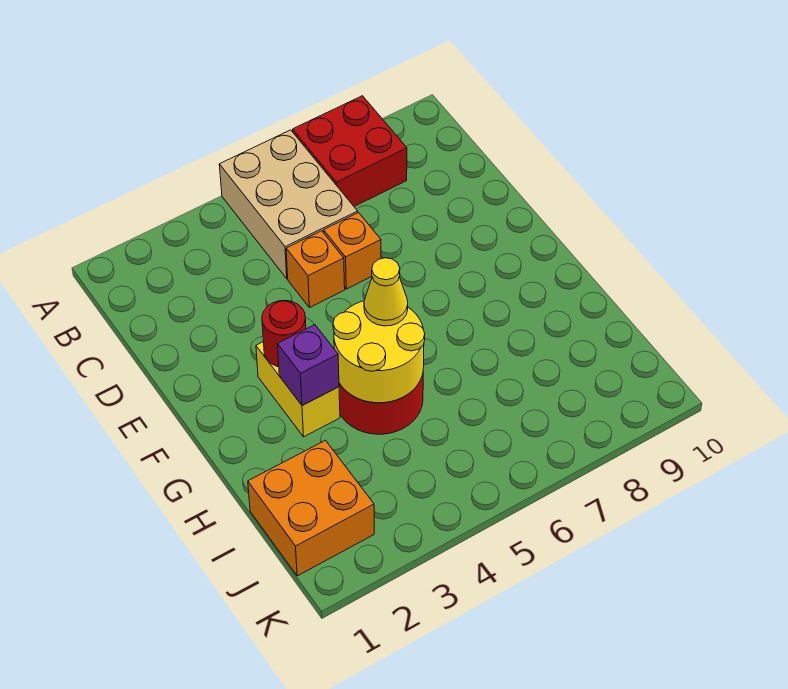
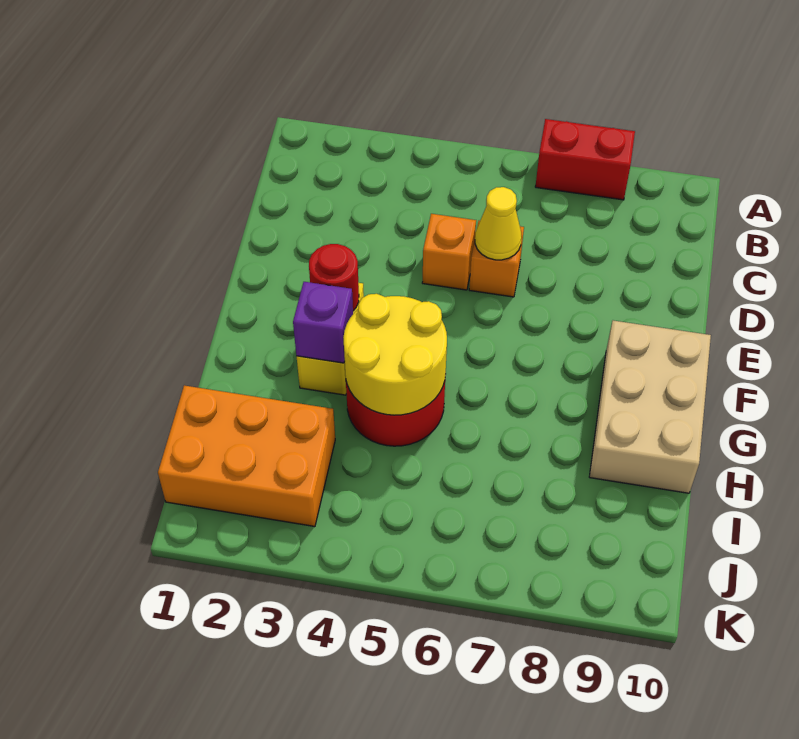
tan 2x3 brick [219,130,358,279] -> tan 2x3 brick moved to [589,320,711,493]
red 2x2 brick [293,96,407,206] -> red 1x2 brick [535,119,635,200]
yellow 1x1 cone [364,258,408,326] -> yellow 1x1 cone moved to [475,187,522,260]
orange 2x2 brick [248,440,374,576] -> orange 2x3 brick [158,385,335,527]

